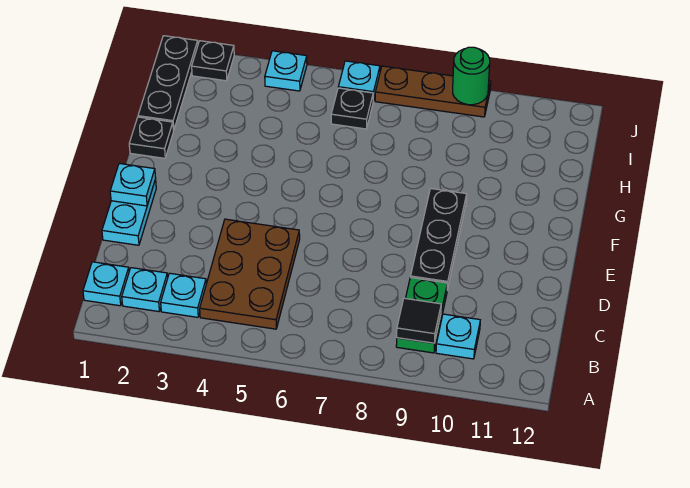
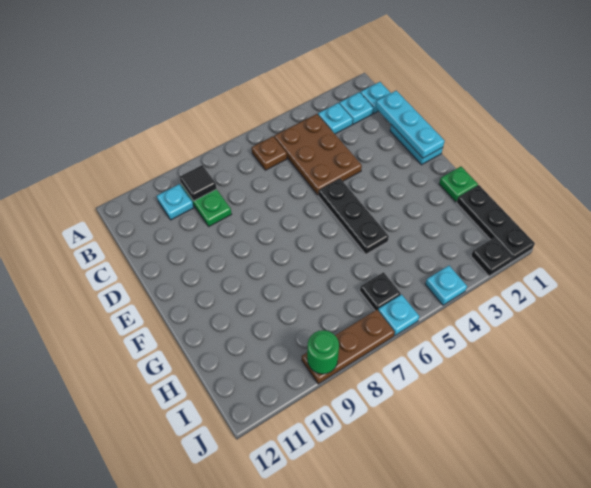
none -> brown 1x1 plate [252,136,287,170]
black 1x3 plate [411,189,467,290] -> black 1x3 plate moved to [318,178,389,254]
cyan 1x1 plate [110,163,156,206] -> cyan 1x3 plate [376,91,445,158]
black 1x1 plate [129,117,173,158] -> green 1x1 plate [439,167,478,202]

